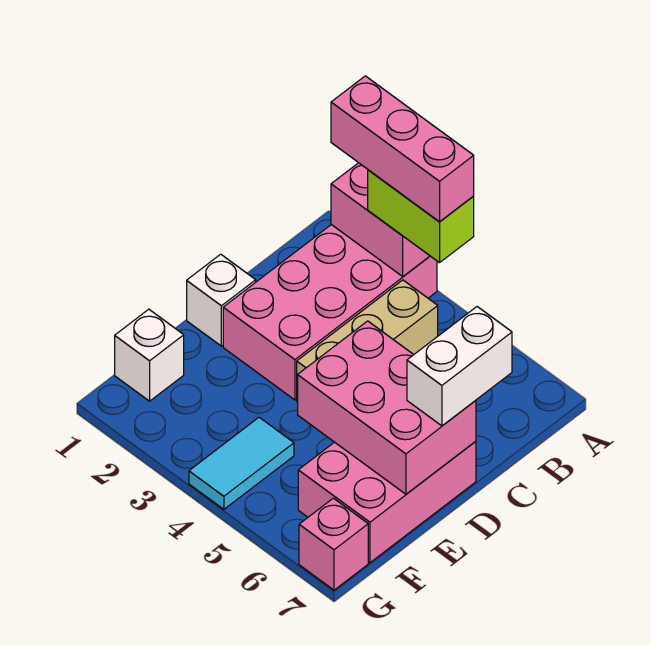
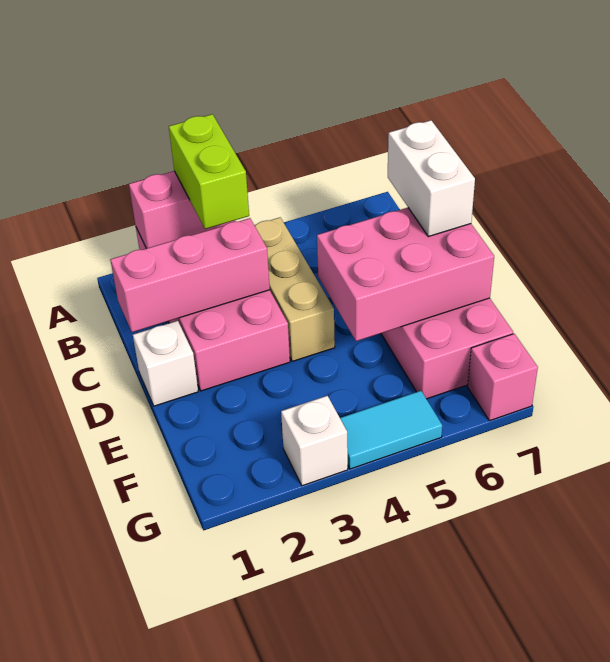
pink 1x3 brick [331,76,474,222] -> pink 1x3 brick moved to [110,218,270,332]
lime 1x2 brick [368,170,474,263] -> lime 1x2 brick turned to [169,114,249,229]
white 1x1 brick [115,309,184,401] -> white 1x1 brick moved to [281,396,348,486]
cyan 1x2 tile [189,417,294,509] -> cyan 1x2 tile turned to [340,391,442,469]

